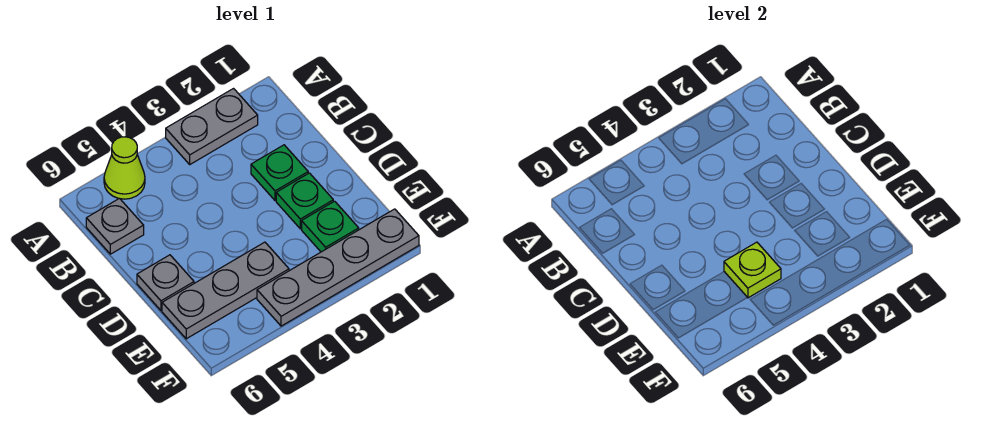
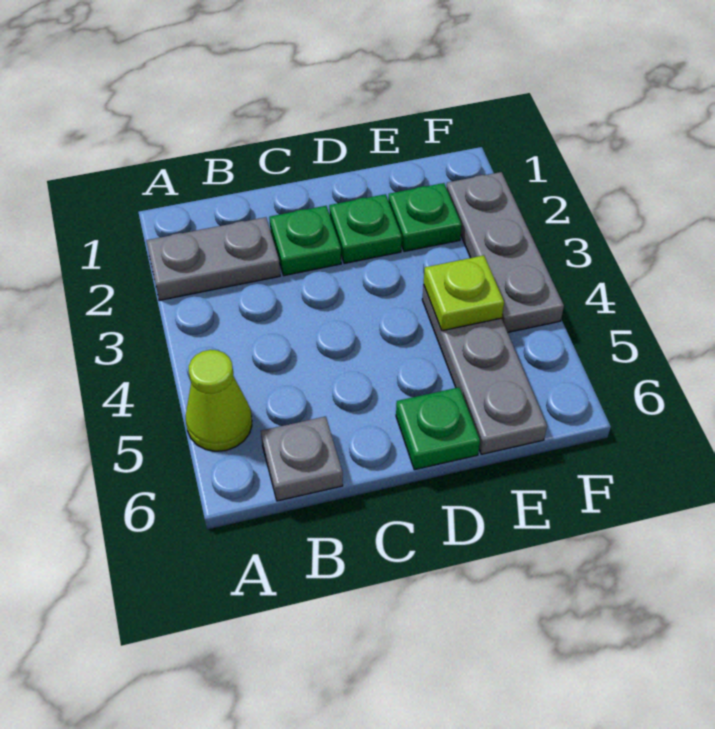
grey 1x2 plate [166,89,258,164] -> grey 1x2 plate turned to [146,217,280,300]
grey 1x1 plate [137,255,194,310] -> green 1x1 plate [396,387,480,470]
grey 1x4 plate [257,209,419,326] -> grey 1x3 plate [446,172,564,332]

